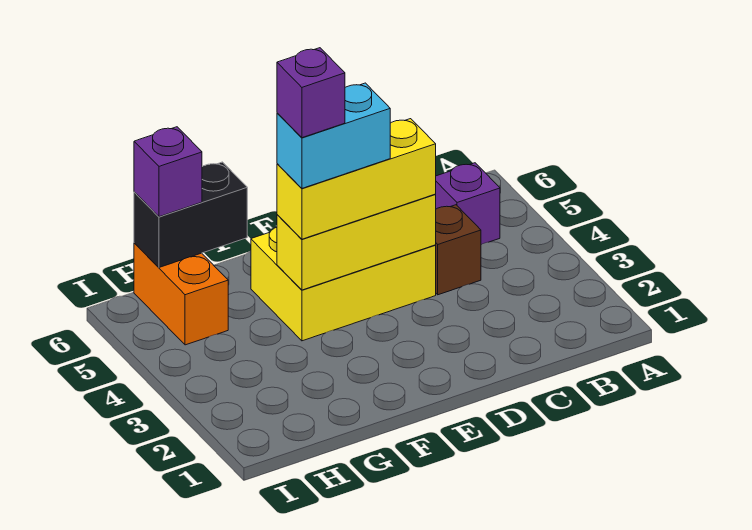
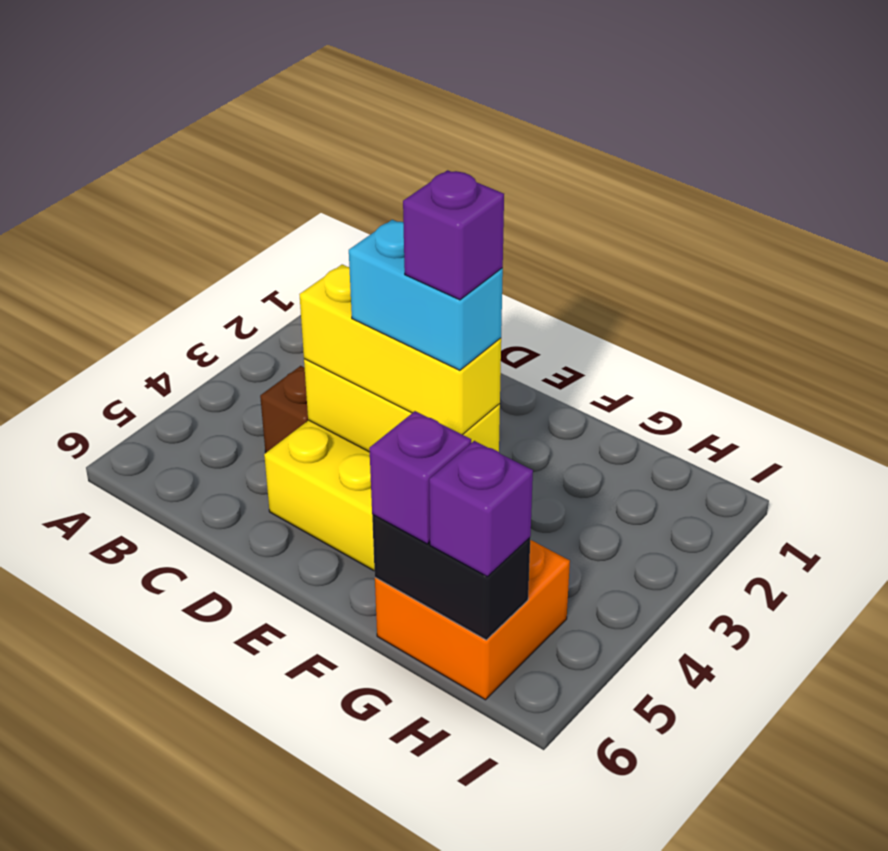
purple 1x1 brick [435,163,500,245] -> purple 1x1 brick moved to [369,411,471,544]
orange 1x2 brick [134,243,228,345] -> orange 2x2 brick [375,540,570,700]

